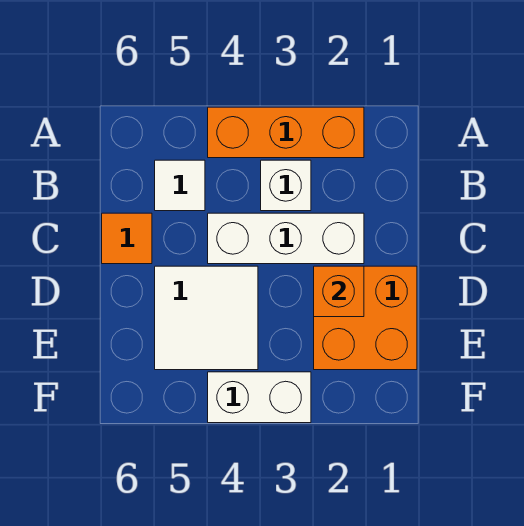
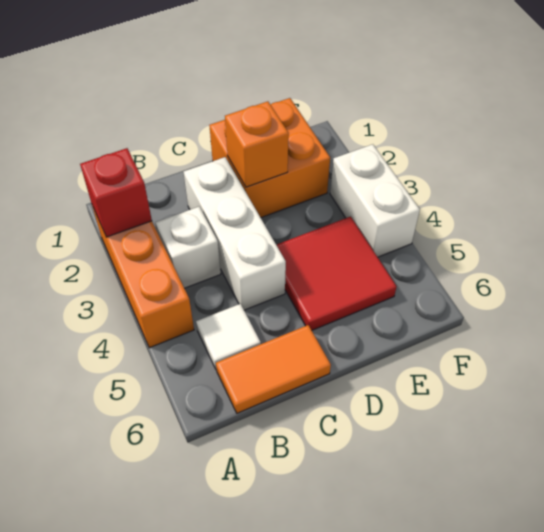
none -> red 1x1 brick [80,148,152,237]
orange 1x1 tile [102,213,152,264] -> orange 1x2 tile [216,325,331,413]
white 2x2 tile [155,266,258,370] -> red 2x2 tile [277,217,397,330]

